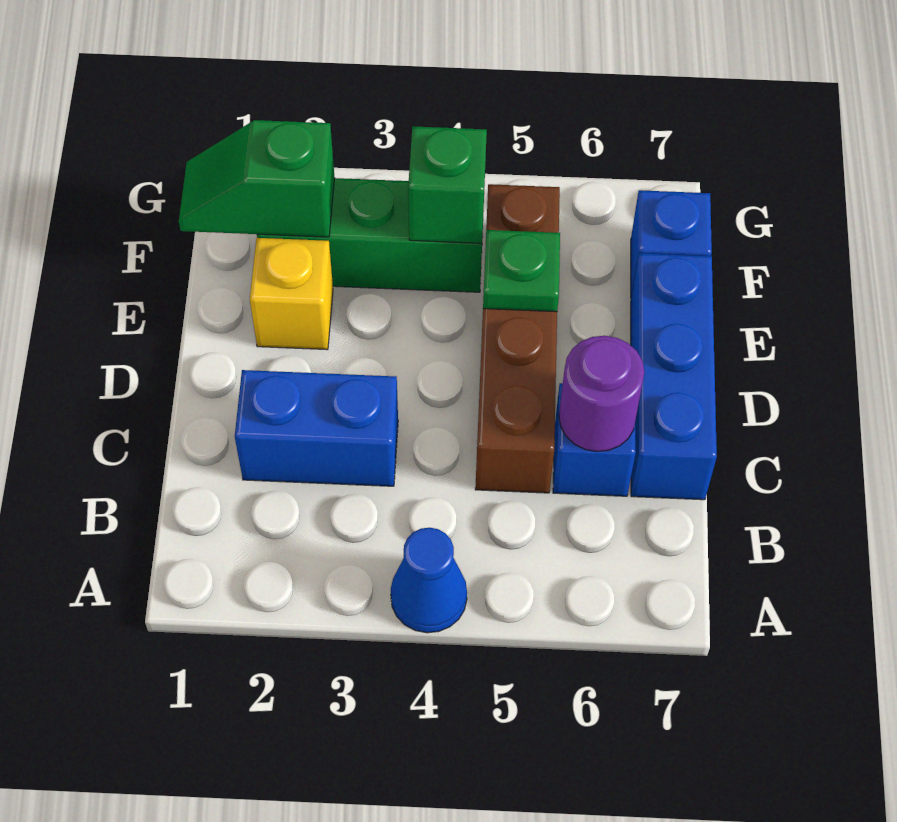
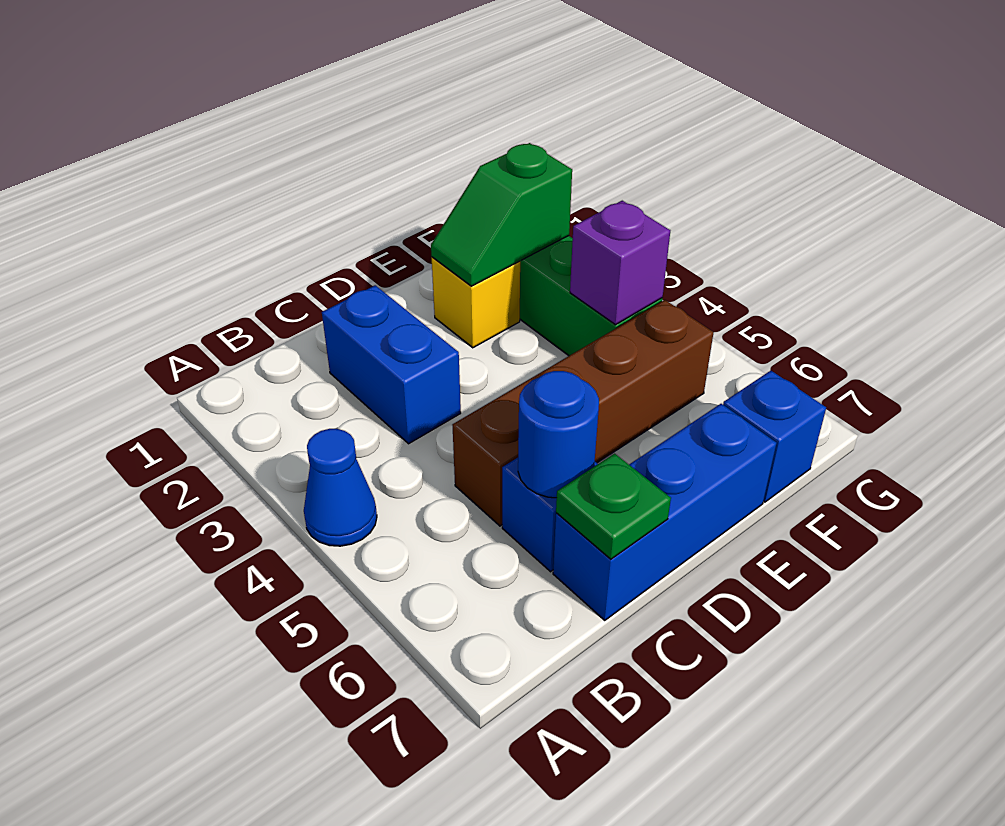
purple 1x1 round brick [559,336,645,452] -> blue 1x1 round brick [518,371,599,498]
green 1x1 plate [483,230,560,312] -> green 1x1 plate moved to [556,454,671,559]
green 1x2 slope [179,120,335,237] -> green 1x2 slope turned to [431,143,572,286]
green 1x1 brick [408,126,487,243] -> purple 1x1 brick [570,201,670,325]

